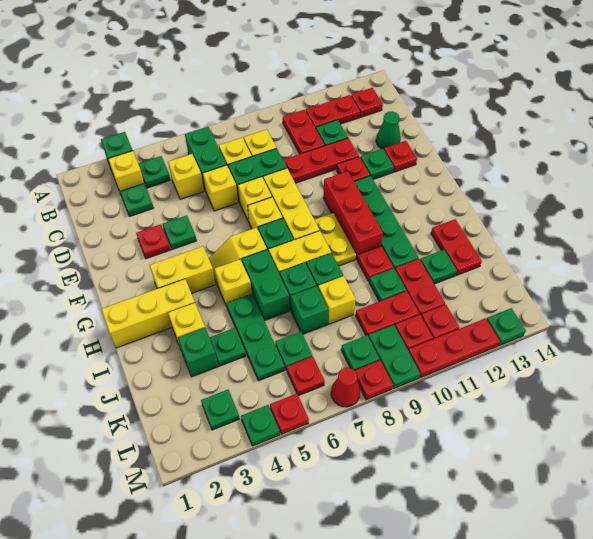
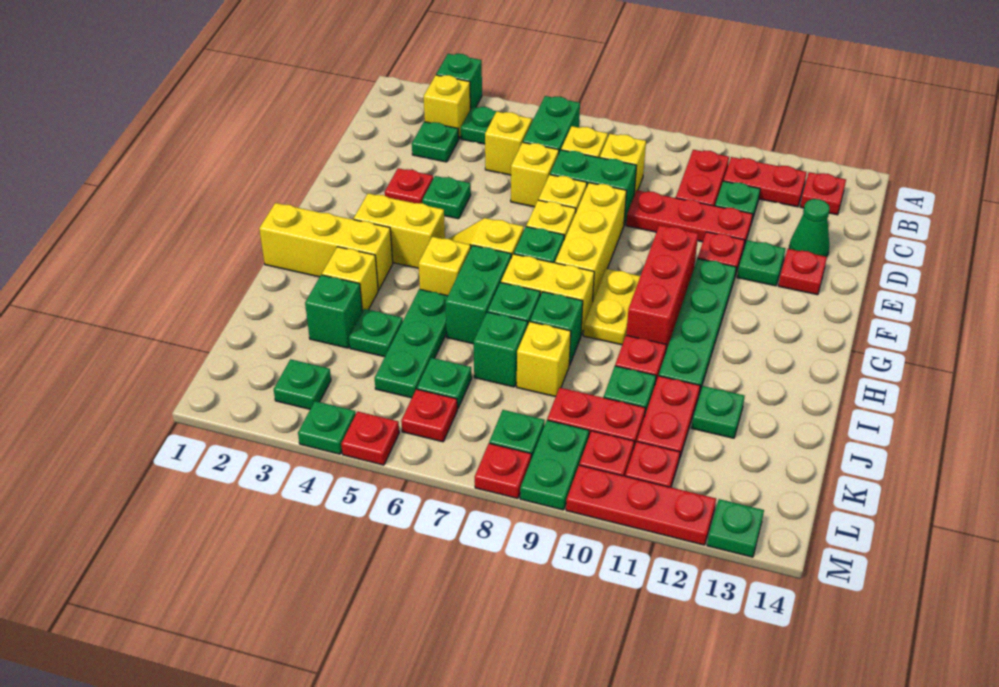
red 1x2 plate [431,219,482,275] -> none
red 1x1 cone [331,368,360,407] -> none

